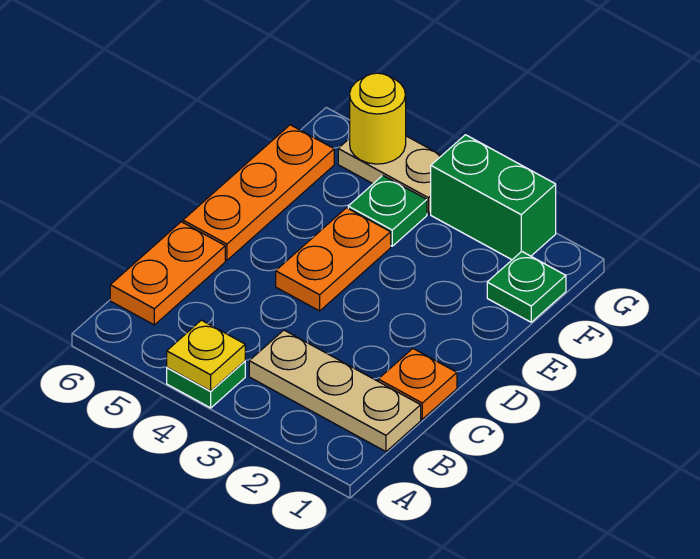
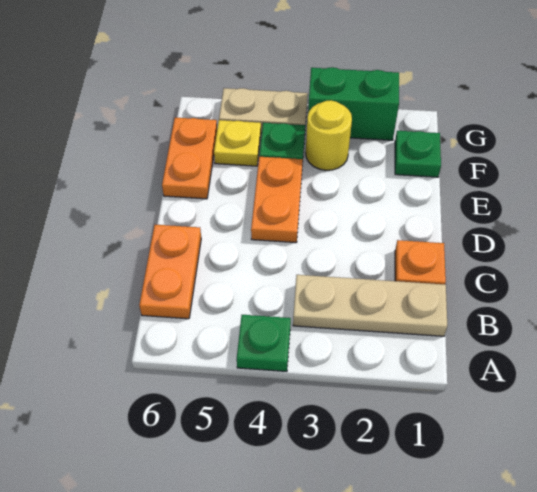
yellow 1x1 plate [167,320,245,391] -> yellow 1x1 plate moved to [214,120,261,166]
orange 1x3 plate [183,125,334,260] -> orange 1x2 plate [162,118,217,199]
yellow 1x1 round brick [350,73,406,164] -> yellow 1x1 round brick moved to [306,100,352,170]

